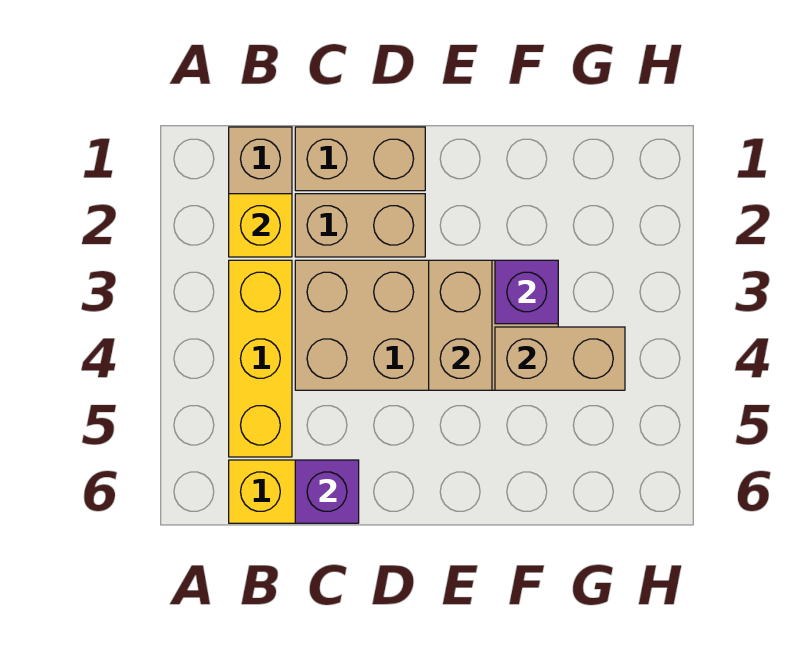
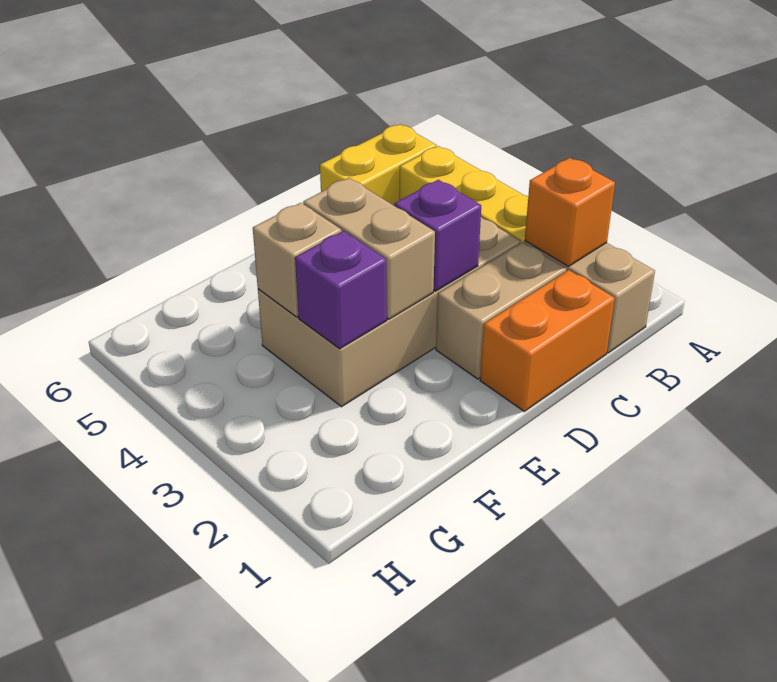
yellow 1x1 brick [229,194,292,257] -> orange 1x1 brick [525,158,615,266]
tan 1x2 brick [295,127,425,191] -> orange 1x2 brick [480,270,615,411]
purple 1x1 brick [295,460,359,523] -> purple 1x1 brick moved to [394,180,481,291]
tan 1x2 brick [495,327,625,390] -> tan 1x1 brick [253,203,342,317]

